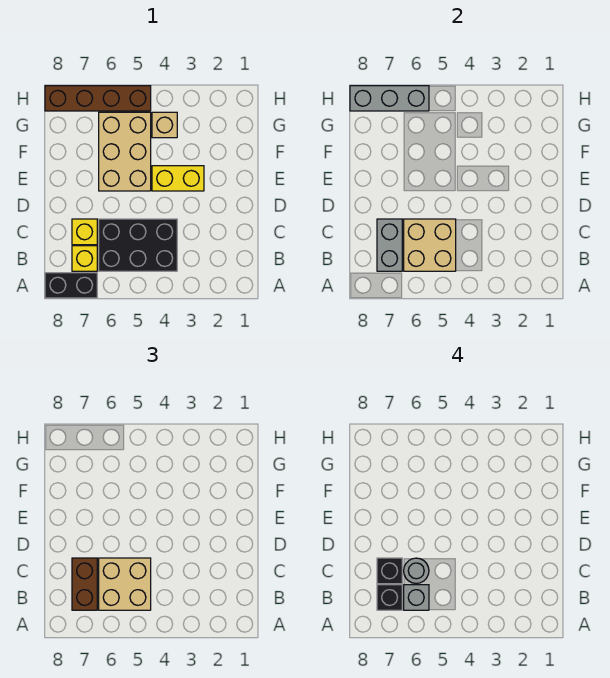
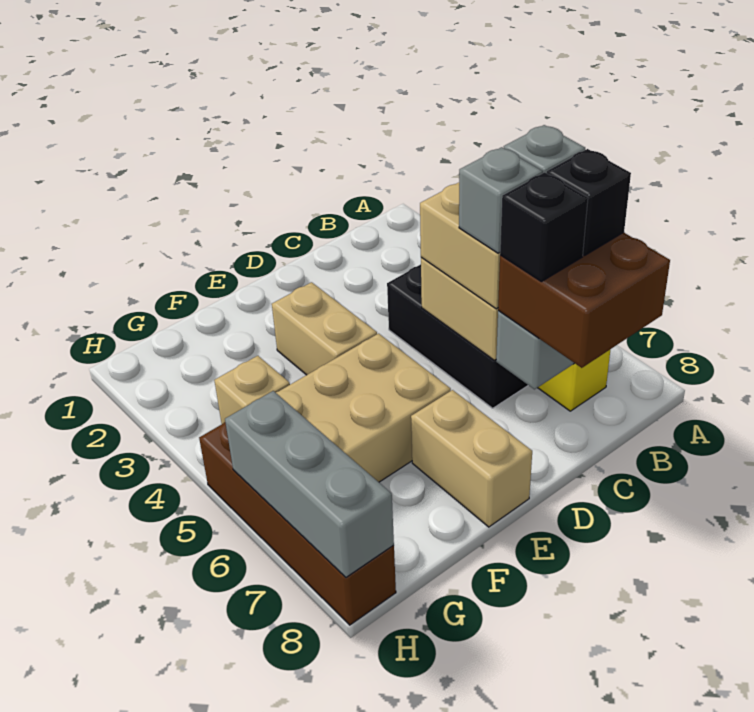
black 1x2 brick [45,273,97,298] -> none
brown 1x2 brick [72,558,97,610] -> brown 2x2 brick [498,232,670,368]
grey 1x1 round brick [404,558,429,584] -> grey 1x1 brick [459,147,543,253]
yellow 1x1 brick [72,219,97,245] -> none
yellow 1x2 brick [152,166,204,191] -> tan 1x2 brick [272,282,377,375]
none -> tan 1x2 brick [411,390,532,527]

